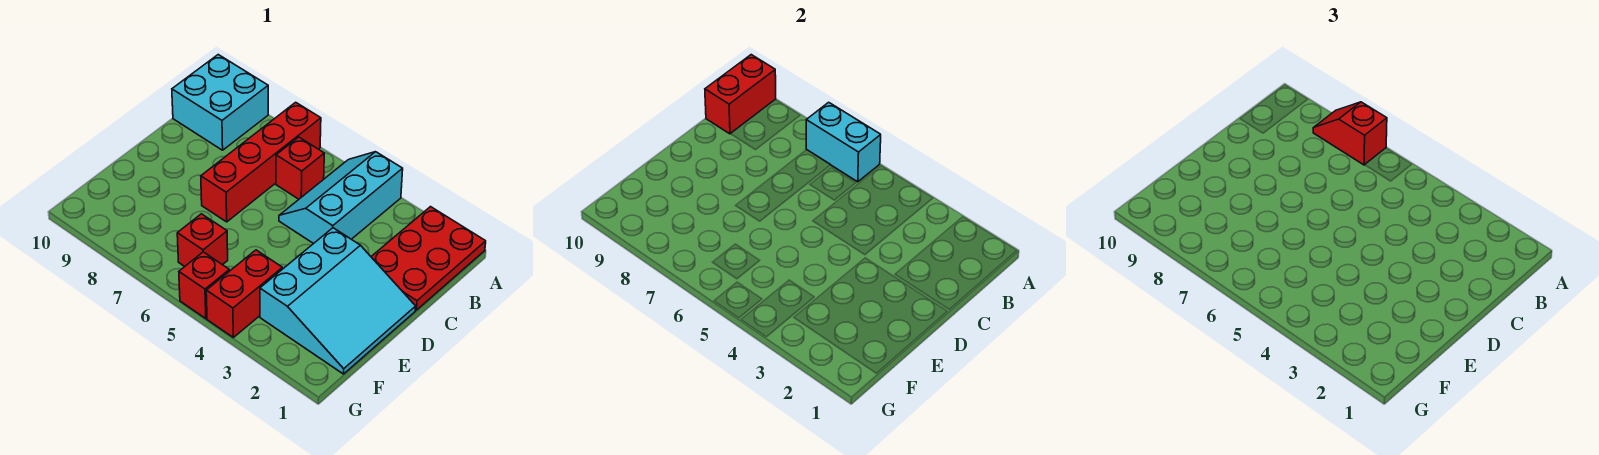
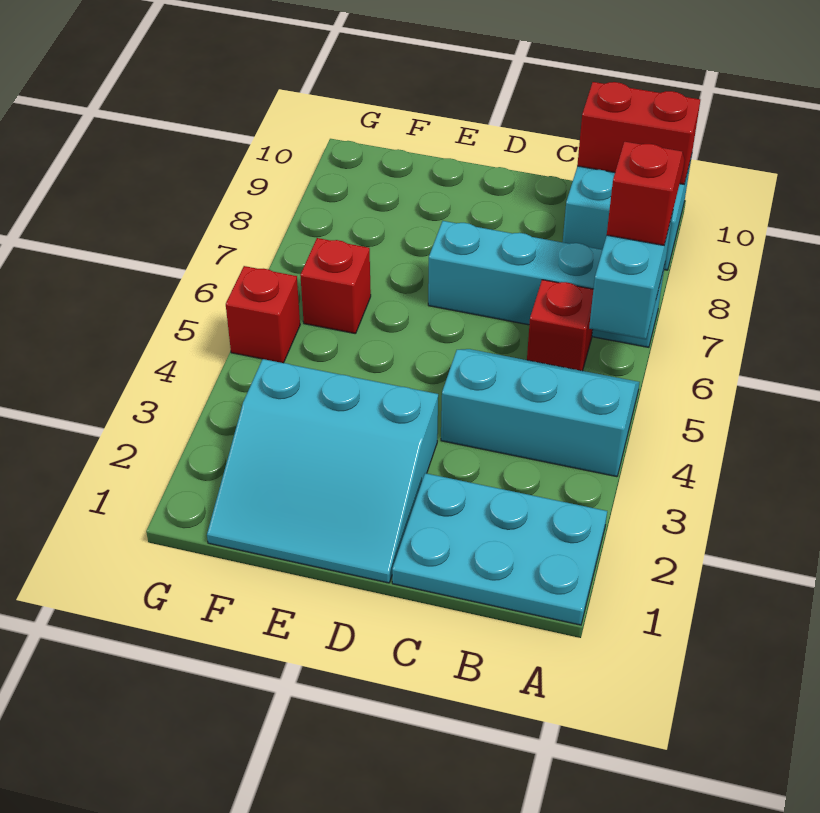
red 2x3 plate [371,207,486,310] -> cyan 2x3 plate [392,473,607,625]
red 1x4 brick [201,102,321,222] -> cyan 1x4 brick [428,221,665,347]
red 1x2 brick [206,250,282,337] -> none

